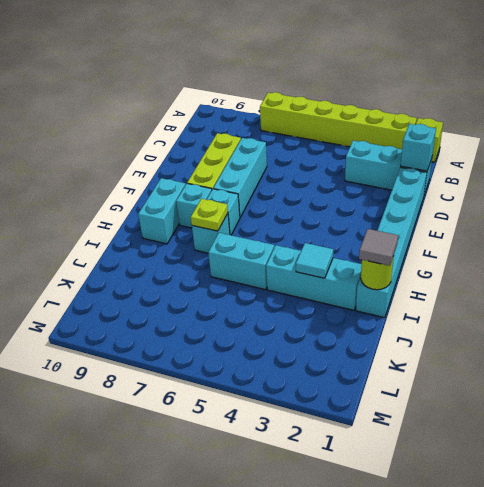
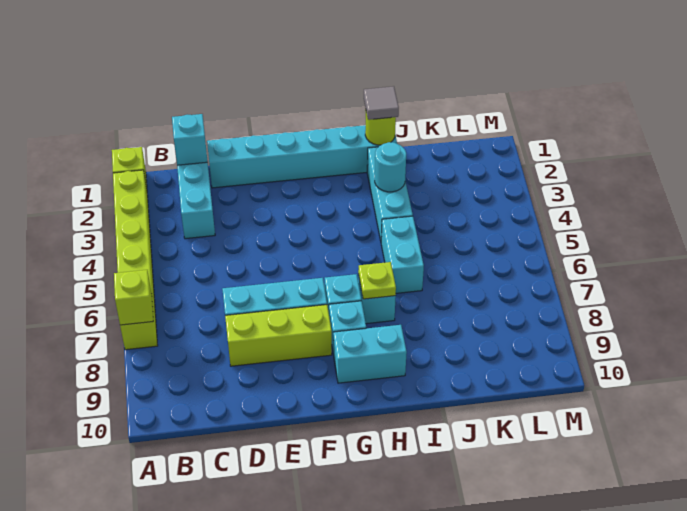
none -> lime 1x1 brick [114,270,153,325]
cyan 1x1 tile [296,243,333,278] -> cyan 1x1 round brick [375,142,406,192]

